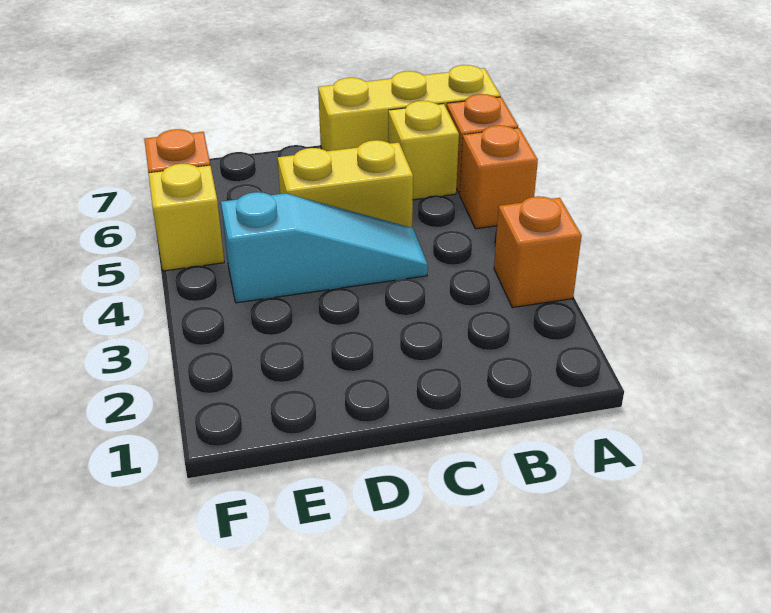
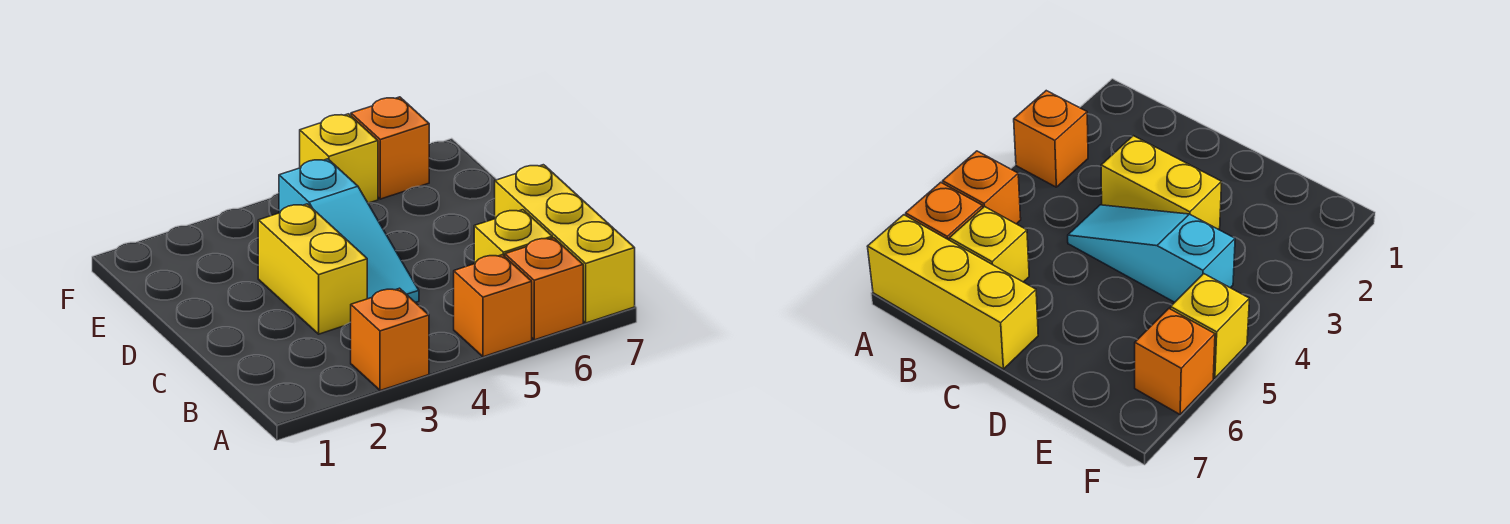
yellow 1x2 brick [278,140,413,228] -> yellow 1x2 brick moved to [258,204,367,334]

